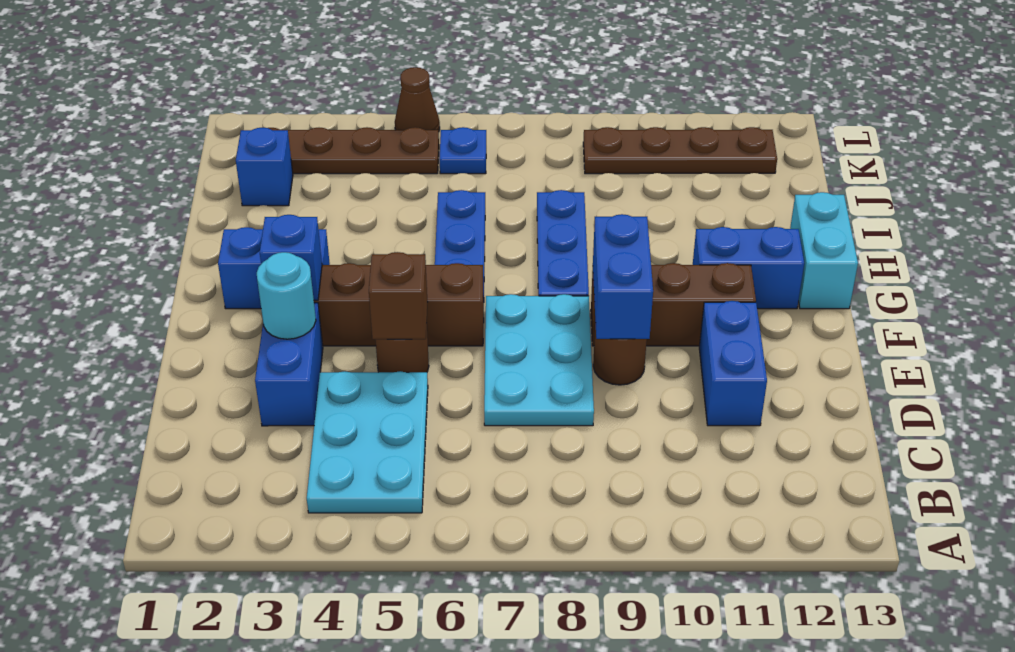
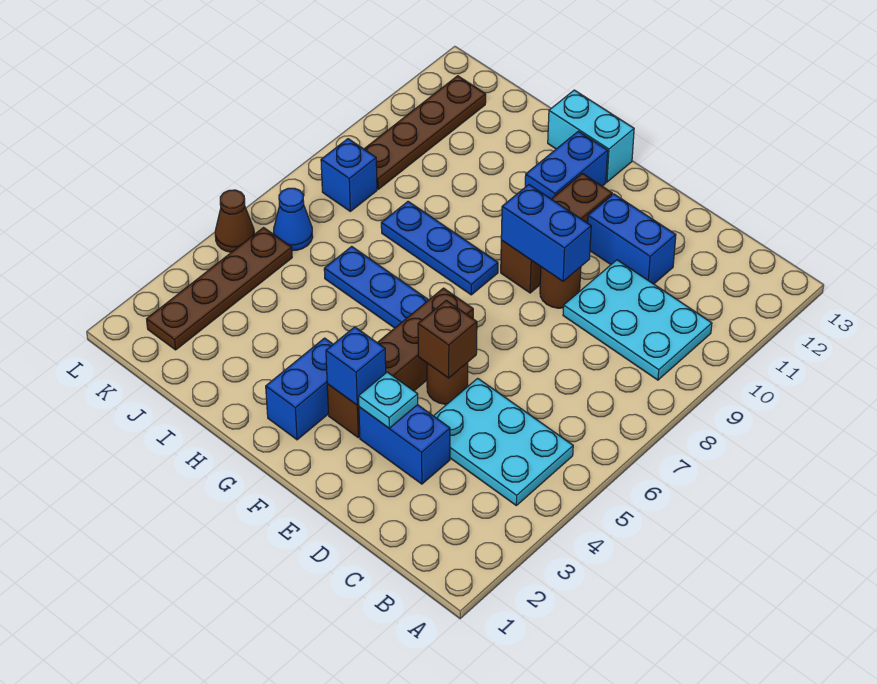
cyan 2x3 plate [484,294,594,426] -> cyan 2x3 plate moved to [563,260,712,380]
cyan 1x1 round brick [257,252,316,339] -> cyan 1x1 plate [358,372,418,428]
blue 1x1 brick [236,128,293,206] -> blue 1x1 brick moved to [321,139,377,211]
blue 1x1 plate [439,127,486,174] -> blue 1x1 cone [274,188,313,251]

